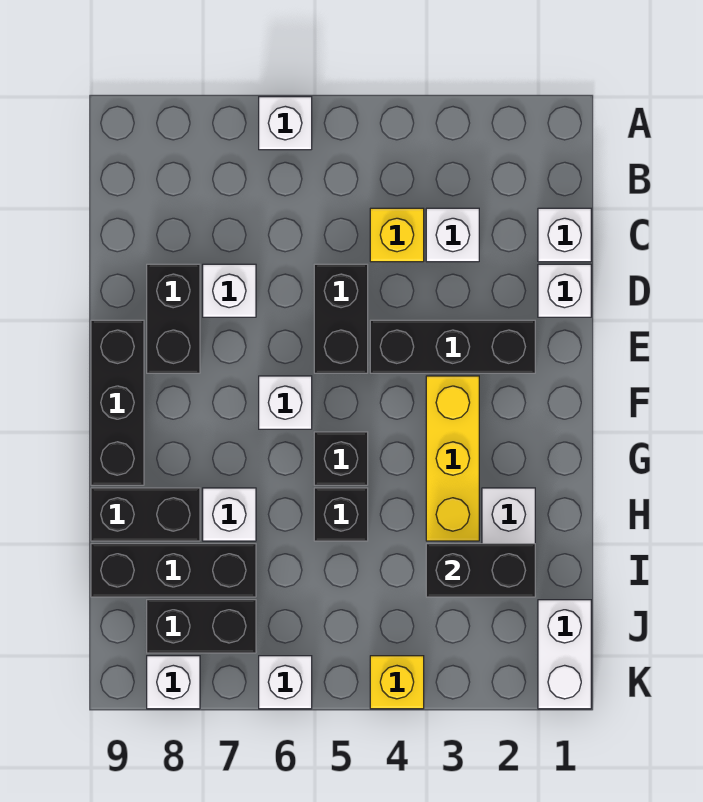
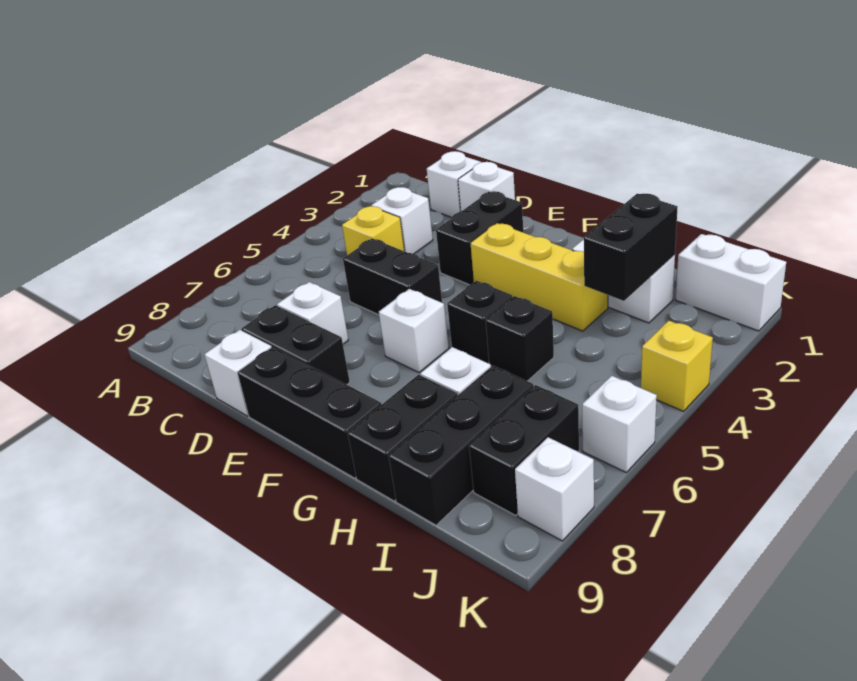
white 1x1 brick [259,97,312,150] -> white 1x1 brick moved to [204,330,272,416]
black 1x3 brick [370,320,535,373] -> black 1x2 brick [436,191,523,285]

